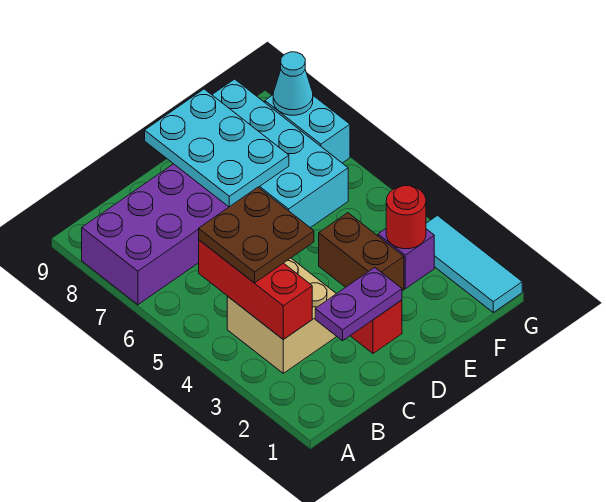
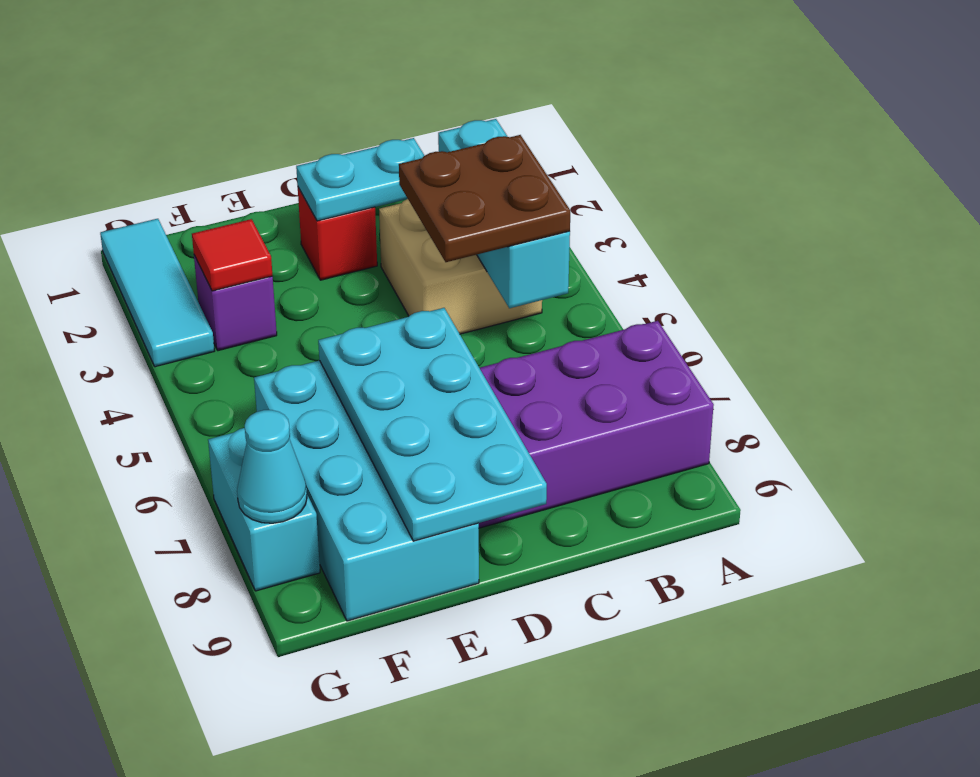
red 1x3 brick [199,240,312,339] -> cyan 1x3 brick [438,119,570,308]
purple 1x2 plate [315,267,402,341] -> cyan 1x2 plate [296,138,424,221]
cyan 2x3 plate [145,89,289,207] -> cyan 2x4 plate [318,308,547,541]
brown 1x2 brick [319,213,404,291] -> none
red 1x1 round brick [386,186,426,249] -> red 1x1 tile [192,219,273,291]

